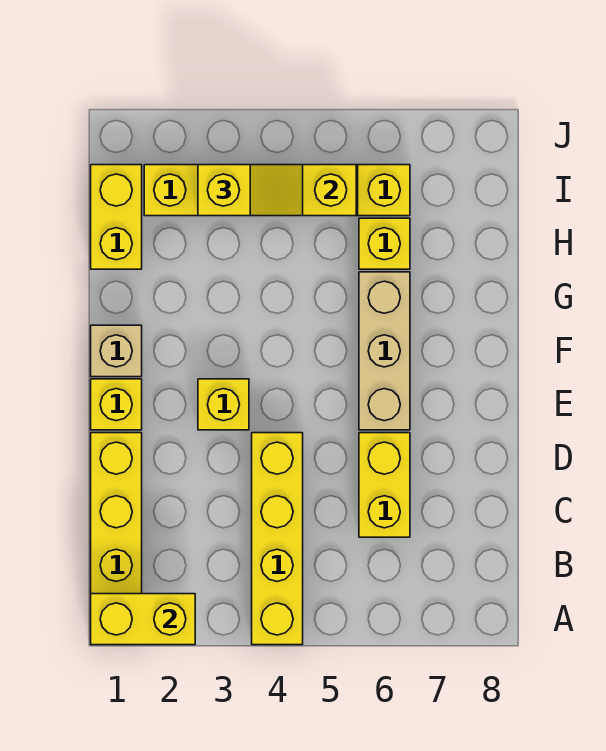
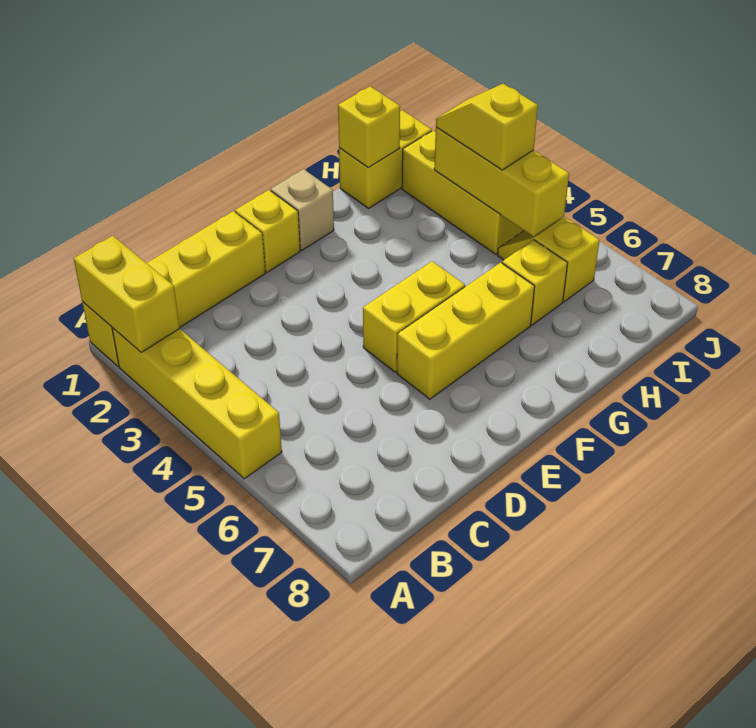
yellow 1x4 brick [252,433,303,645] -> yellow 1x4 brick turned to [112,328,282,479]
yellow 1x2 brick [359,433,410,537] -> yellow 1x2 brick moved to [363,261,465,372]
yellow 1x1 brick [198,379,249,430] -> yellow 1x1 brick moved to [338,86,400,168]
tan 1x3 brick [359,272,410,430] -> yellow 1x3 brick [397,262,535,399]
yellow 1x2 slope [198,165,303,216] -> yellow 1x2 slope turned to [436,84,538,170]

